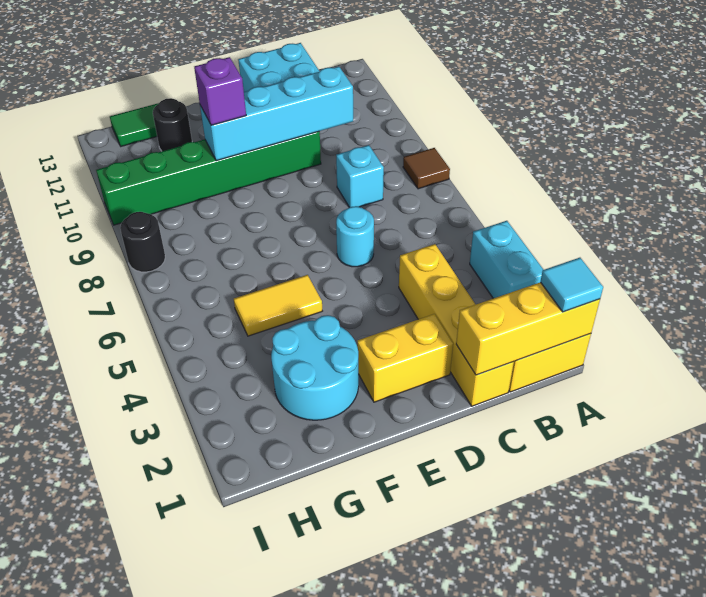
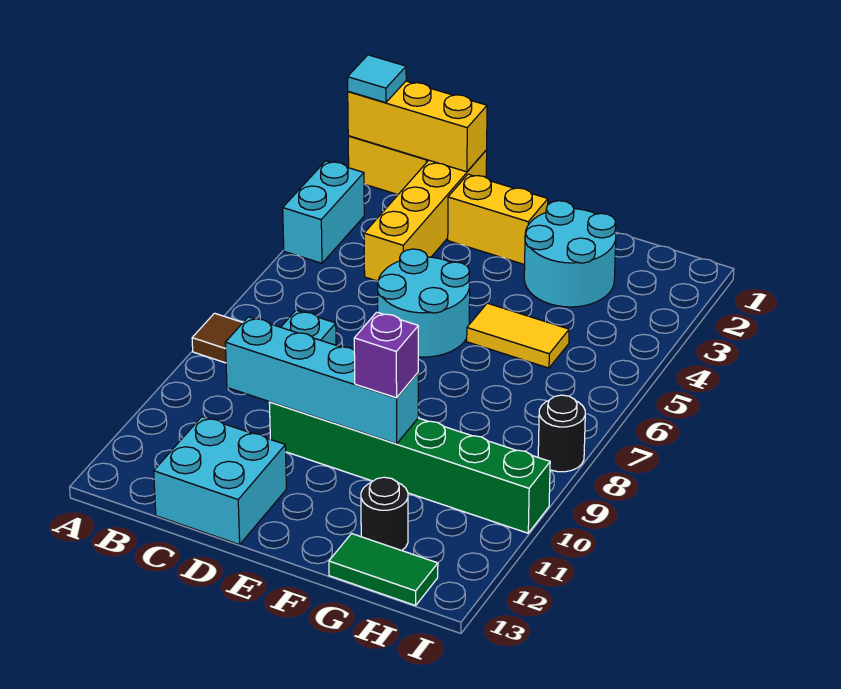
cyan 1x1 round brick [336,206,374,267] -> cyan 2x2 round brick [378,249,470,357]

